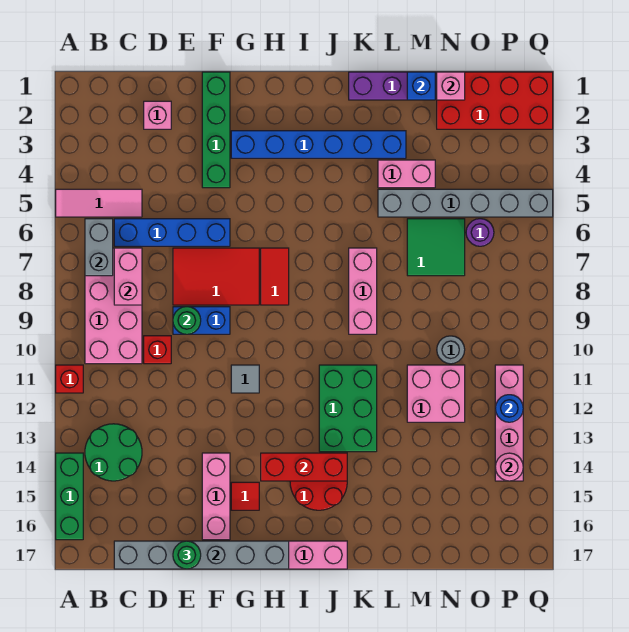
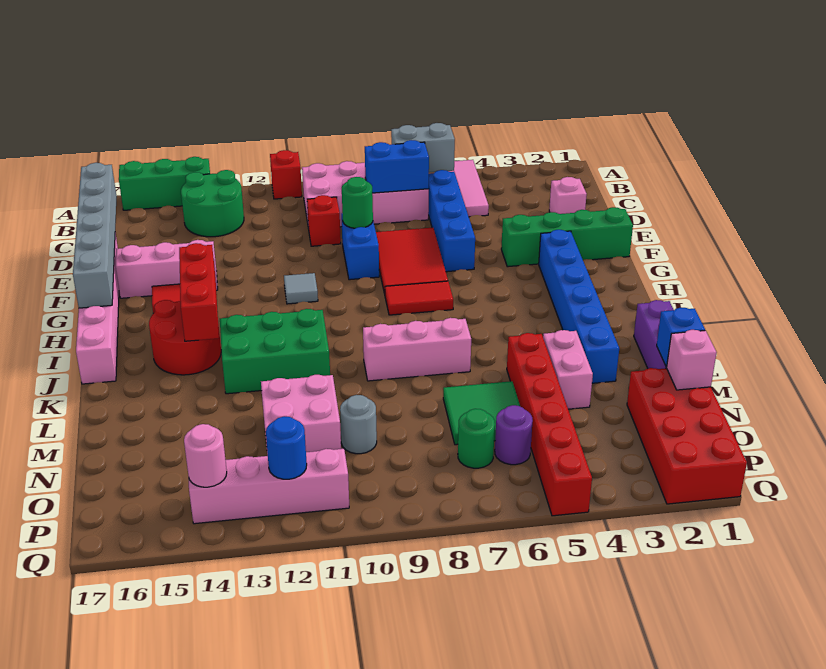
pink 1x2 brick [114,248,142,305] -> blue 1x2 brick [365,140,429,193]
green 1x1 round brick [173,541,201,569] -> green 1x1 round brick moved to [458,409,495,468]
grey 1x6 brick [378,189,553,217] -> red 1x6 brick [507,333,592,516]

